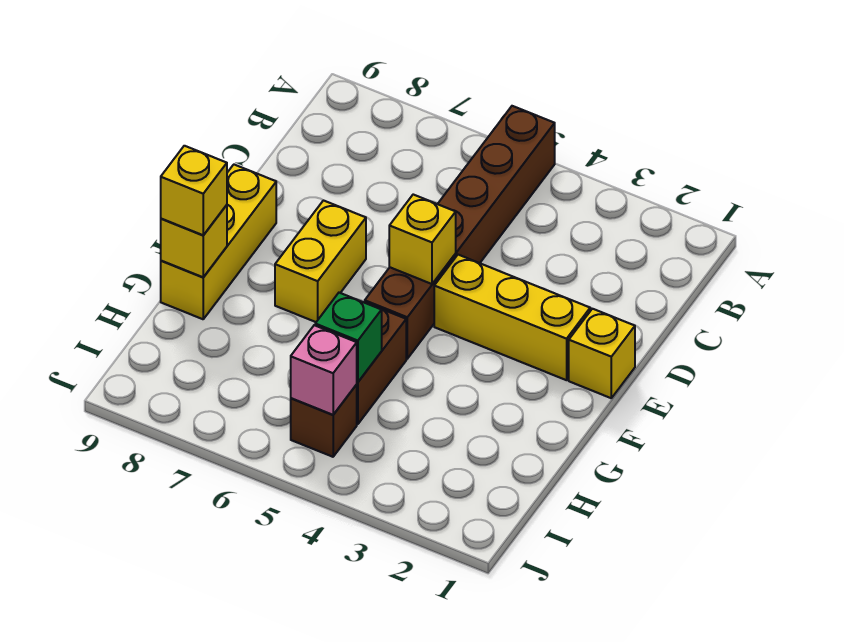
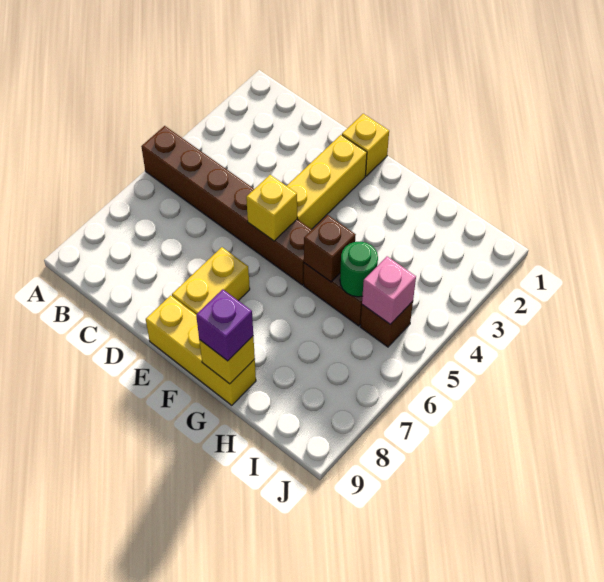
yellow 1x2 brick [275,200,366,322] -> yellow 1x2 brick turned to [172,247,250,314]
none -> brown 1x1 brick [304,215,356,282]
yellow 1x1 brick [161,146,227,235] -> purple 1x1 brick [196,289,253,361]
green 1x1 brick [315,293,382,382] -> green 1x1 round brick [340,242,378,297]

